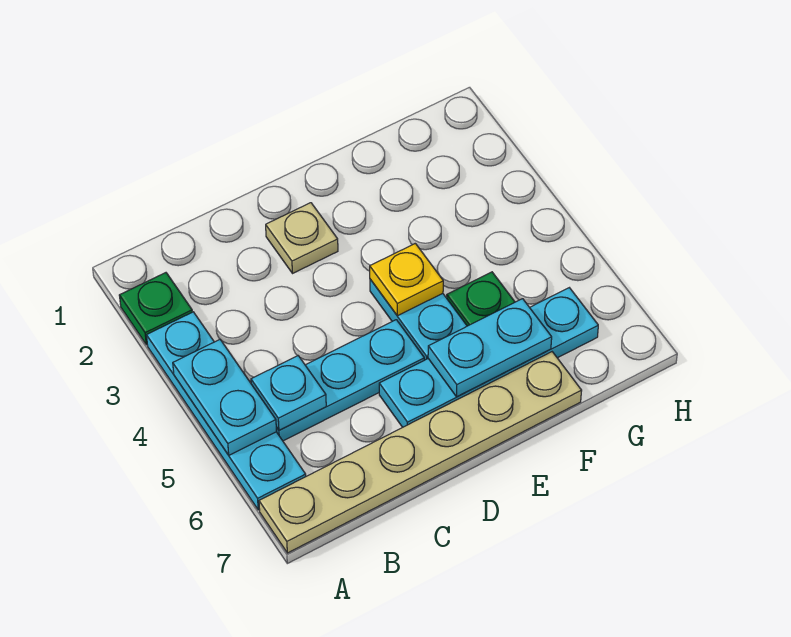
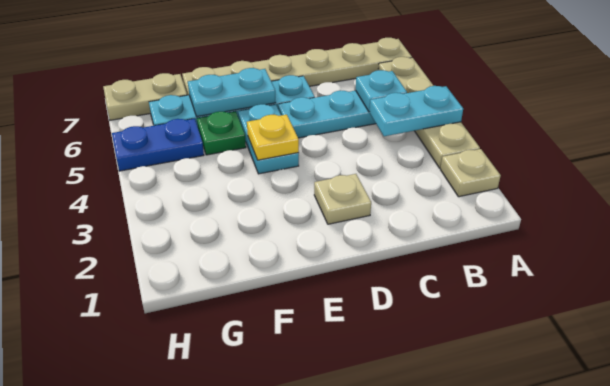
green 1x1 plate [119,273,192,345] -> tan 1x1 plate [440,149,501,197]
cyan 1x4 plate [147,312,306,510] -> tan 1x4 plate [378,57,480,168]
cyan 1x2 plate [173,340,277,455] -> cyan 1x2 plate turned to [370,86,463,136]
none -> blue 1x2 plate [112,119,204,171]
none -> tan 1x2 plate [103,73,187,120]

